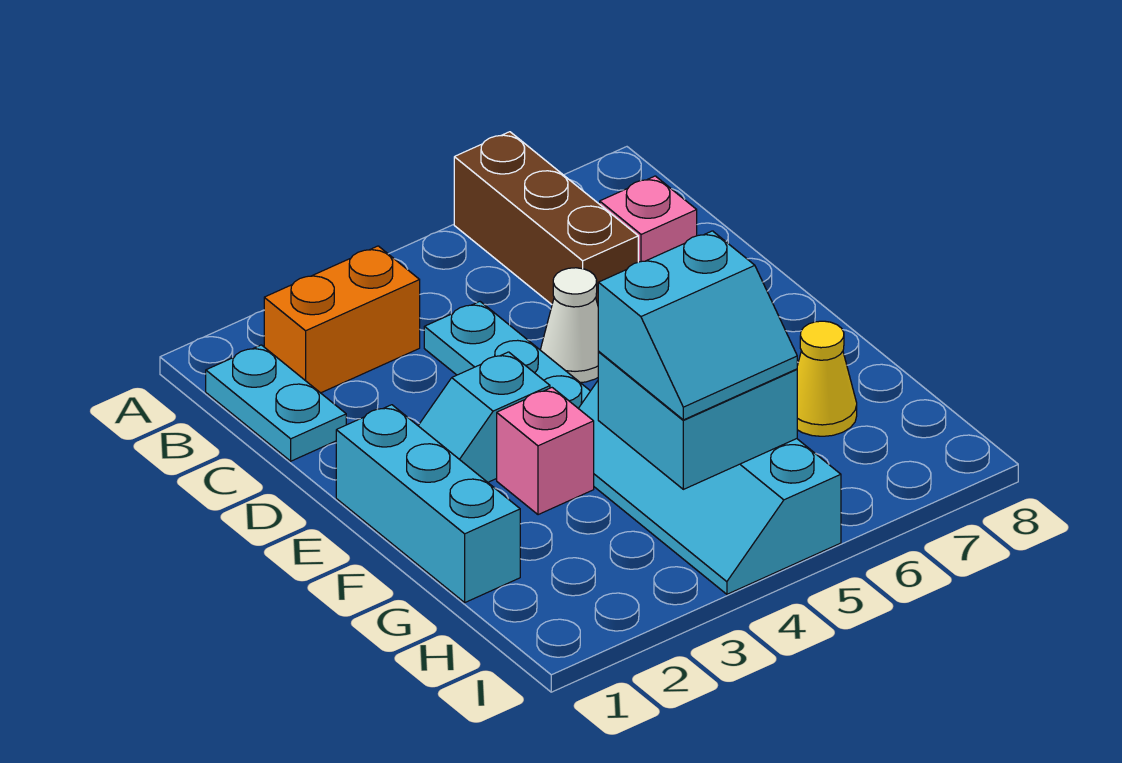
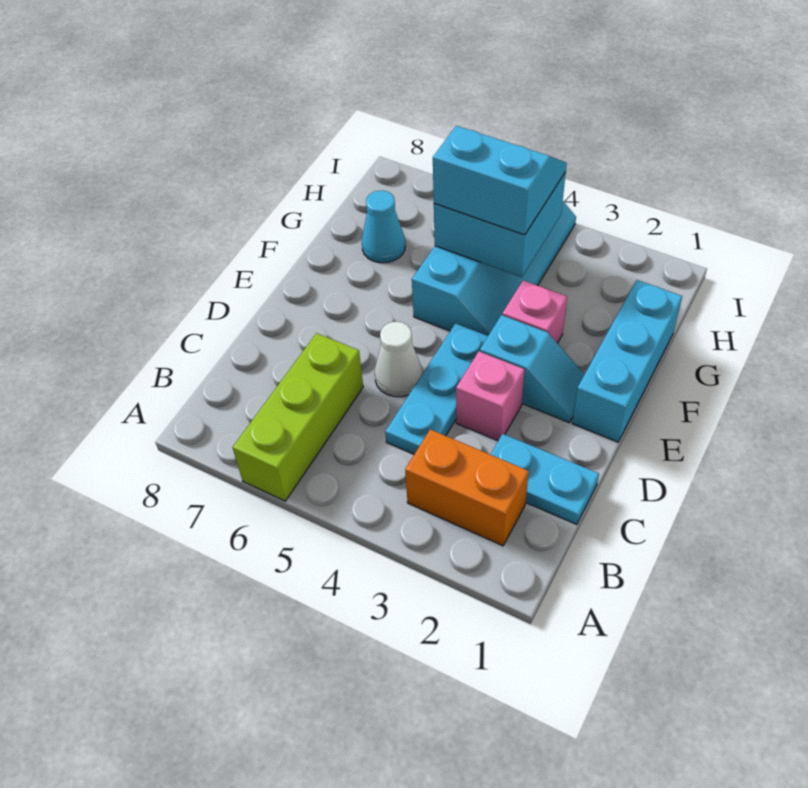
brown 1x3 brick [454,132,638,304] -> lime 1x3 brick [233,333,363,501]
cyan 1x2 plate [206,345,346,461] -> cyan 1x2 plate turned to [490,434,599,525]
pink 1x1 brick [600,176,697,262] -> pink 1x1 brick moved to [456,351,524,441]
yellow 1x1 cone [797,321,857,436] -> cyan 1x1 cone [362,190,405,263]

